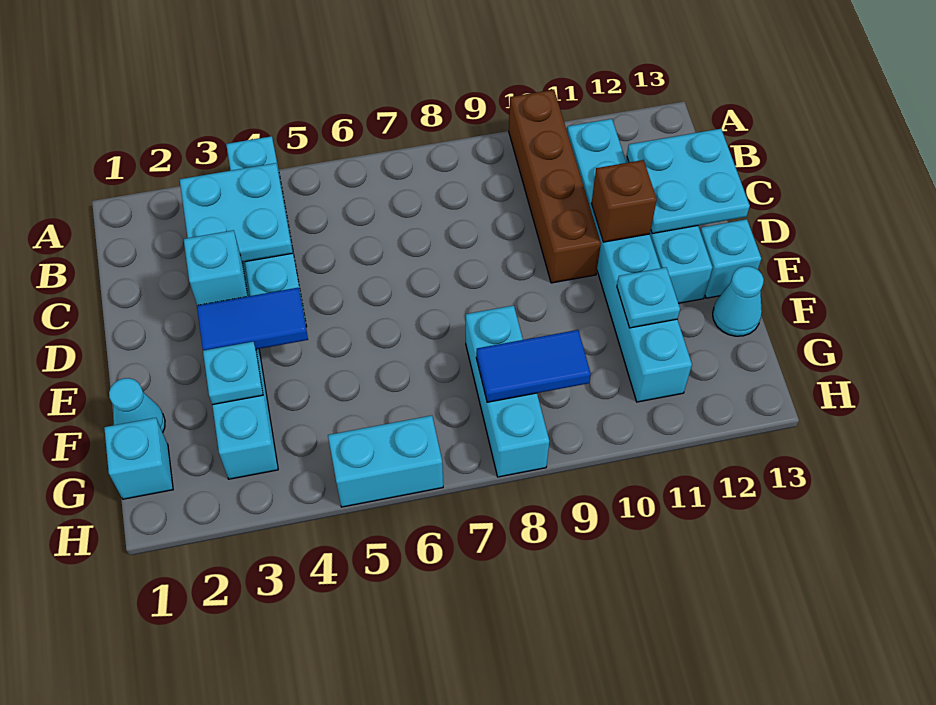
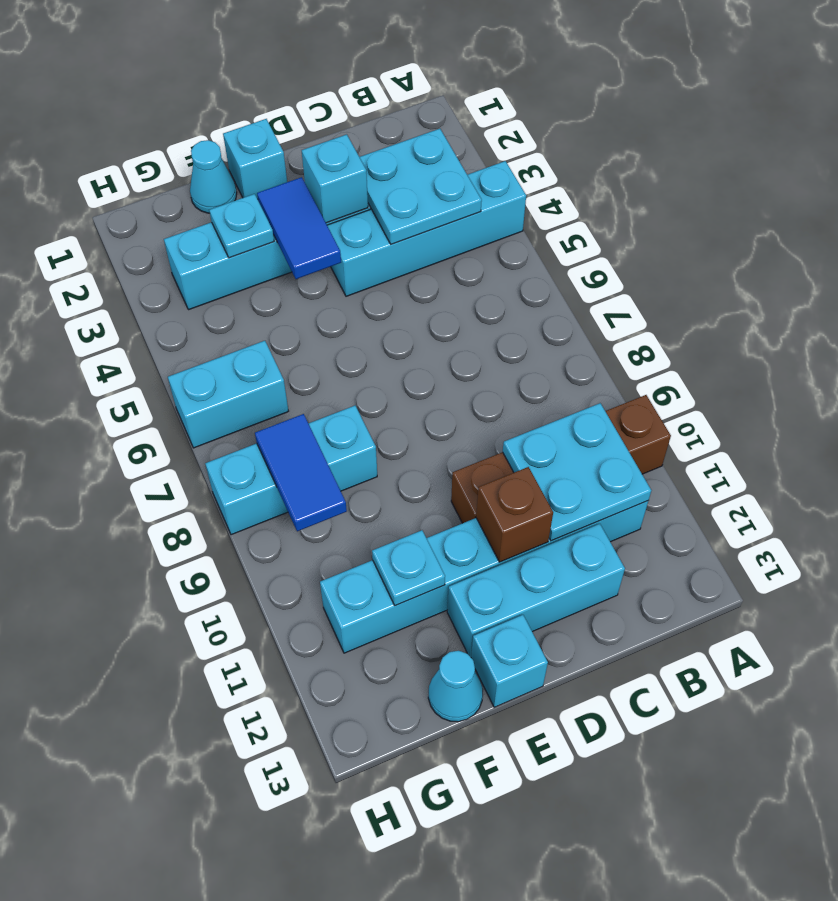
cyan 2x2 plate [627,129,750,234] -> cyan 2x2 plate moved to [503,403,651,541]
cyan 1x1 brick [104,418,173,499] -> cyan 1x1 brick moved to [223,119,287,199]
cyan 1x2 brick [328,416,443,507] -> cyan 1x2 brick turned to [168,341,288,448]

